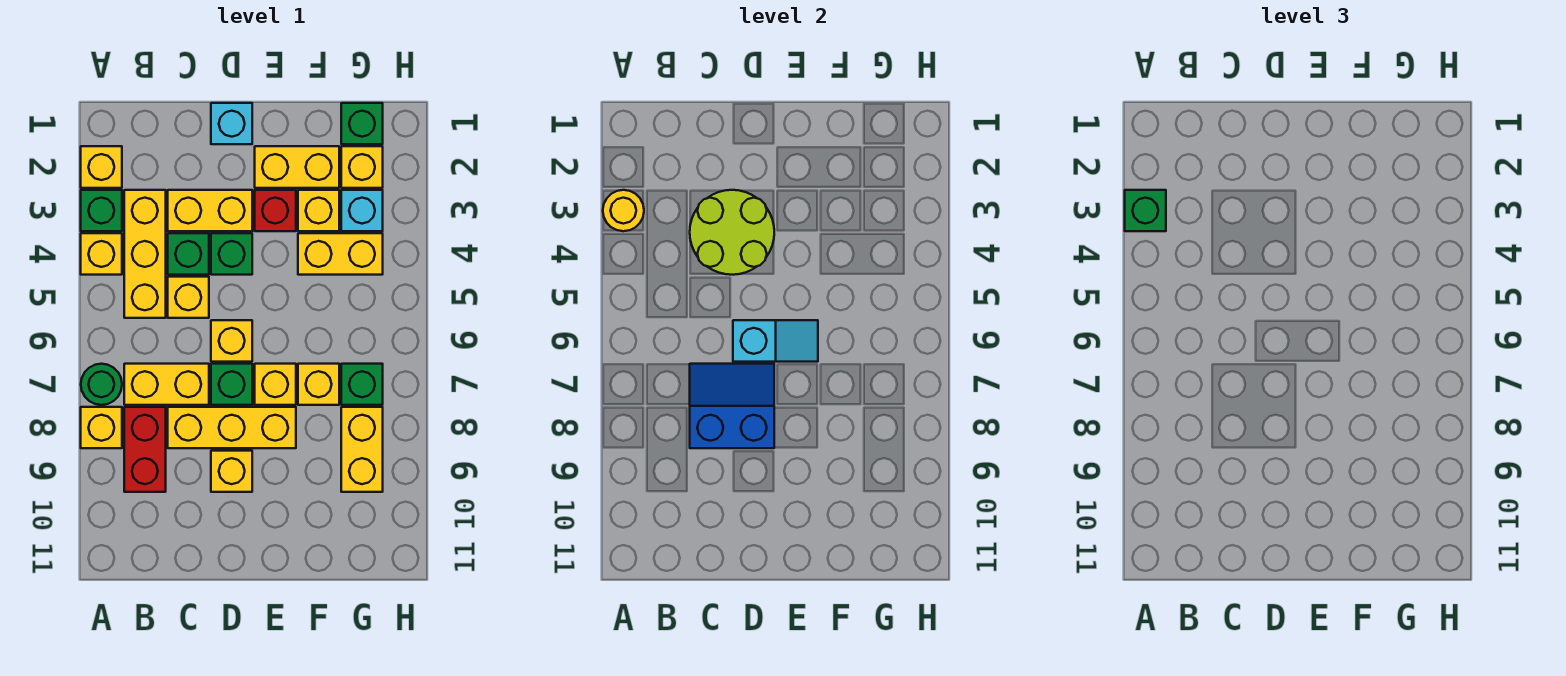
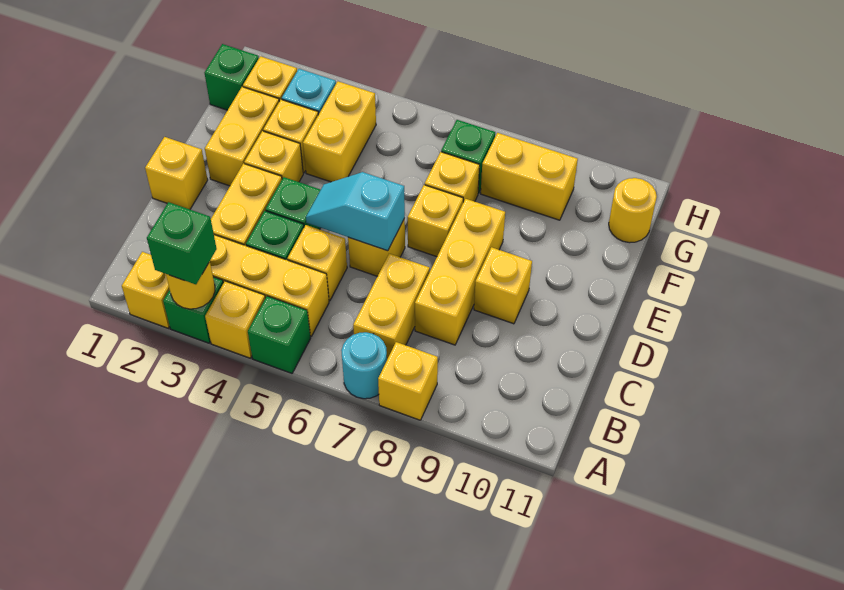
green 1x1 round brick [81,364,122,405] -> cyan 1x1 round brick [341,332,387,399]
red 1x2 brick [124,407,166,492] -> none
lime 2x2 round brick [690,190,774,275] -> none
blue 2x2 slope [690,364,774,448] -> none
cyan 1x1 brick [211,103,252,144] -> yellow 1x1 brick [145,137,208,209]
cyan 1x2 slope [733,320,818,362] -> cyan 1x2 slope turned to [306,172,405,251]
green 1x1 brick [211,364,252,405] -> green 1x1 brick moved to [248,296,310,373]
red 1x1 brick [255,190,296,231] -> yellow 1x1 brick [244,131,303,182]
none -> yellow 1x1 round brick [609,178,657,243]

